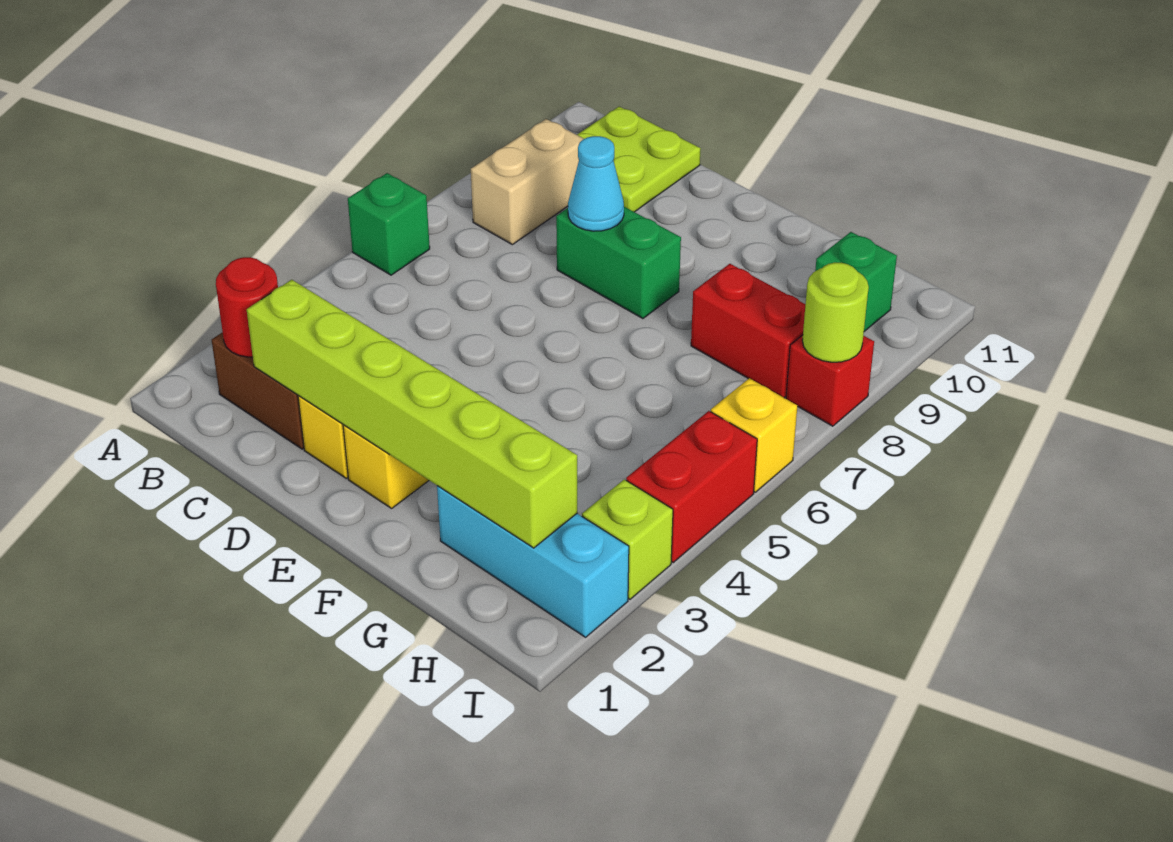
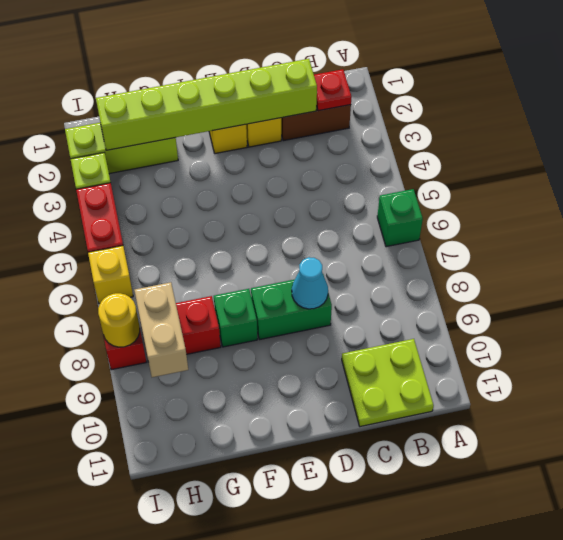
red 1x1 round brick [216,257,278,357] -> red 1x1 plate [314,69,351,111]
tan 1x2 brick [471,119,584,245] -> tan 1x2 brick moved to [134,282,188,377]
cyan 1x3 brick [437,486,629,637] -> lime 1x3 brick [65,123,178,174]
green 1x1 brick [815,232,897,331] -> green 1x1 brick moved to [214,289,257,347]
lime 1x1 round brick [802,263,869,362] -> yellow 1x1 round brick [98,293,140,347]

